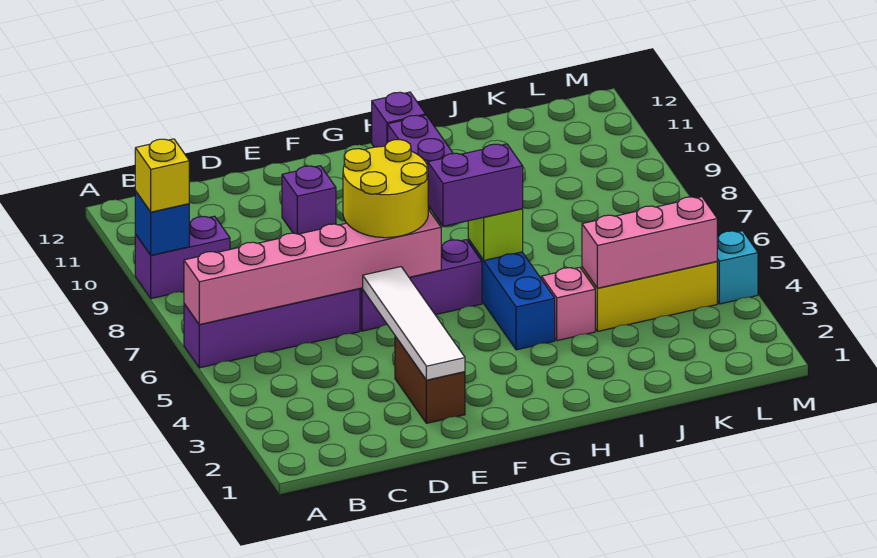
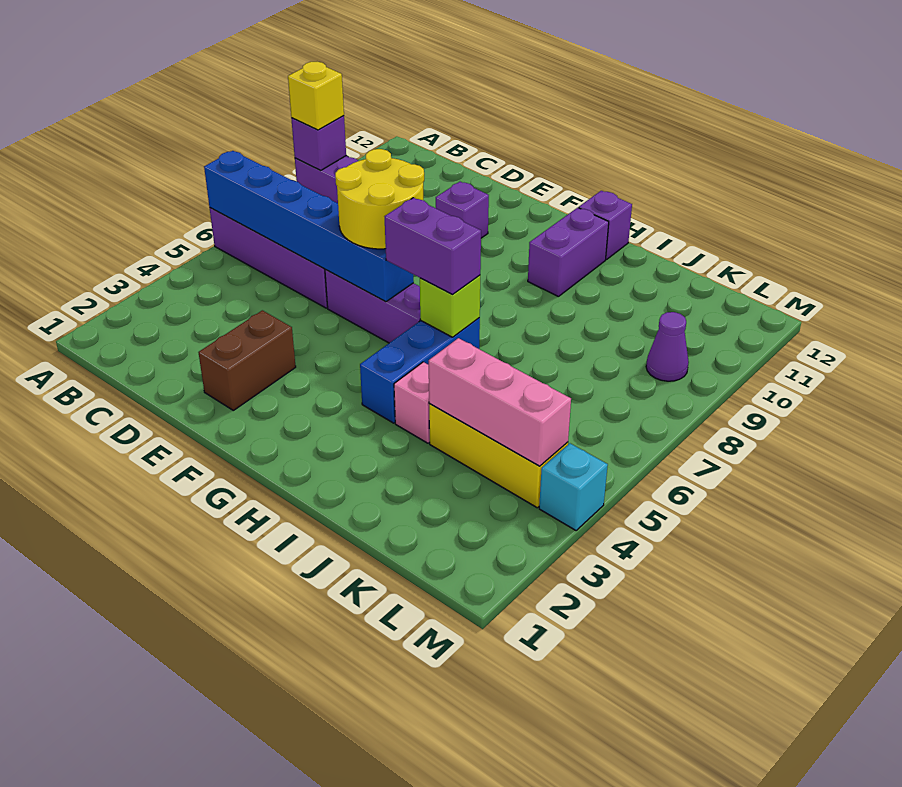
pink 1x6 brick [184,209,441,325] -> blue 1x6 brick [204,151,414,302]
blue 1x1 brick [135,191,189,255] -> purple 1x1 brick [291,116,346,170]
white 1x4 tile [363,267,465,380] -> none
none -> purple 1x1 cone [646,312,689,381]

